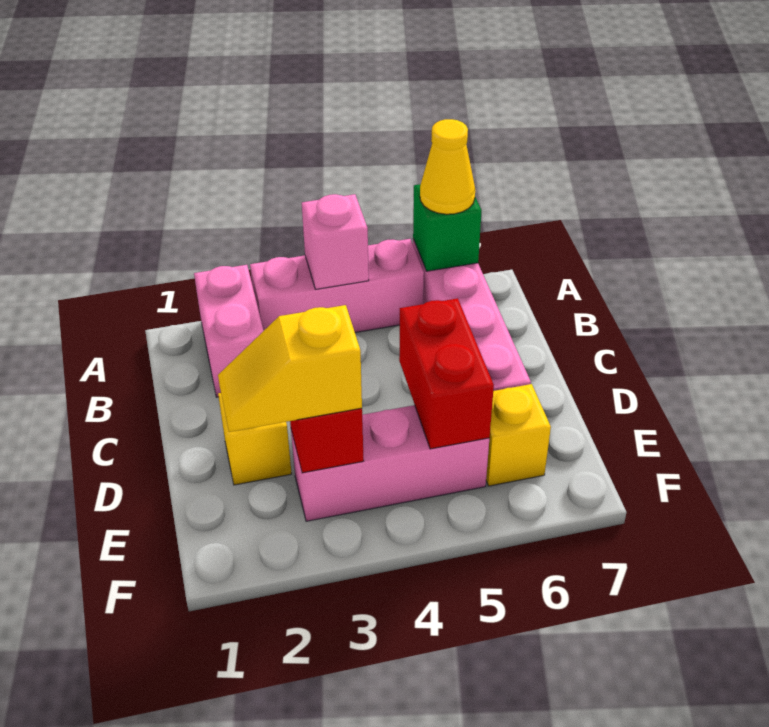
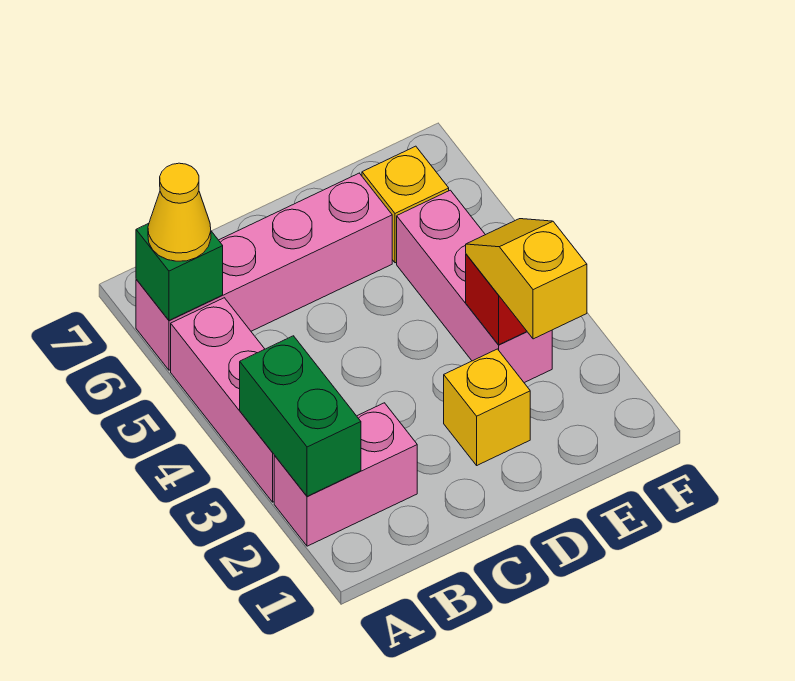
none -> green 1x2 brick [240,336,361,496]
pink 1x1 brick [302,194,369,289] -> none
red 1x2 brick [399,298,494,449] -> none
yellow 1x2 slope [218,305,362,432] -> yellow 1x2 slope turned to [466,219,587,339]

